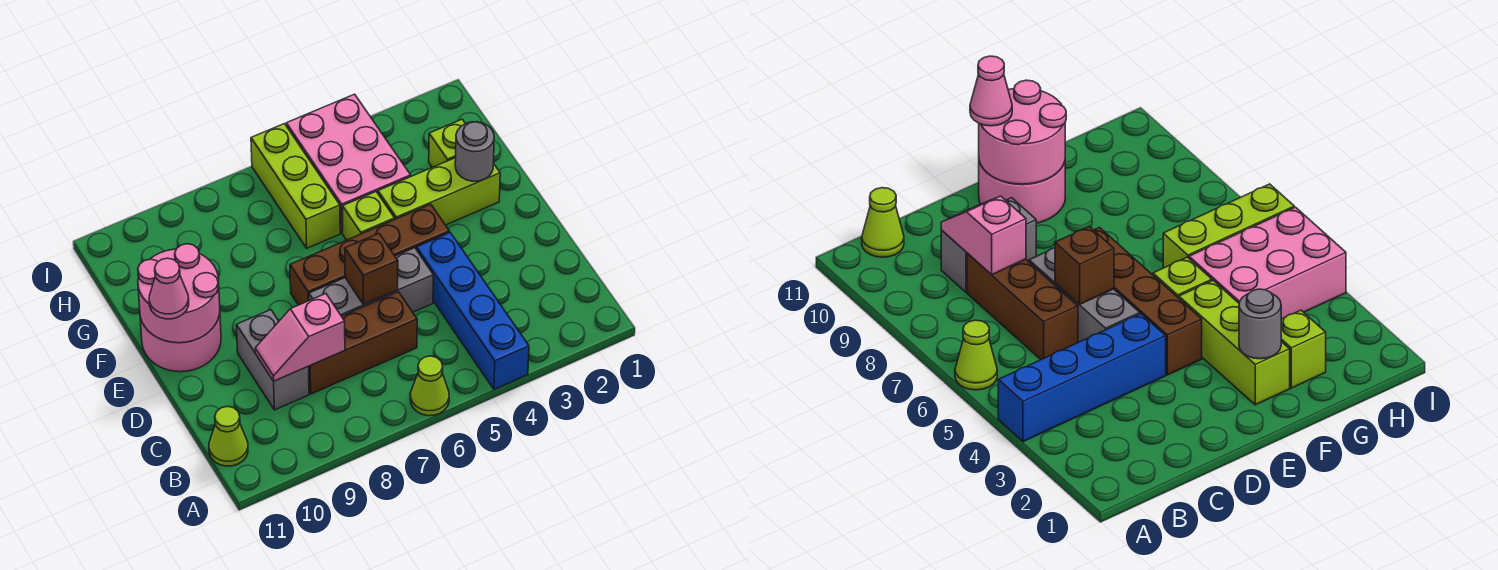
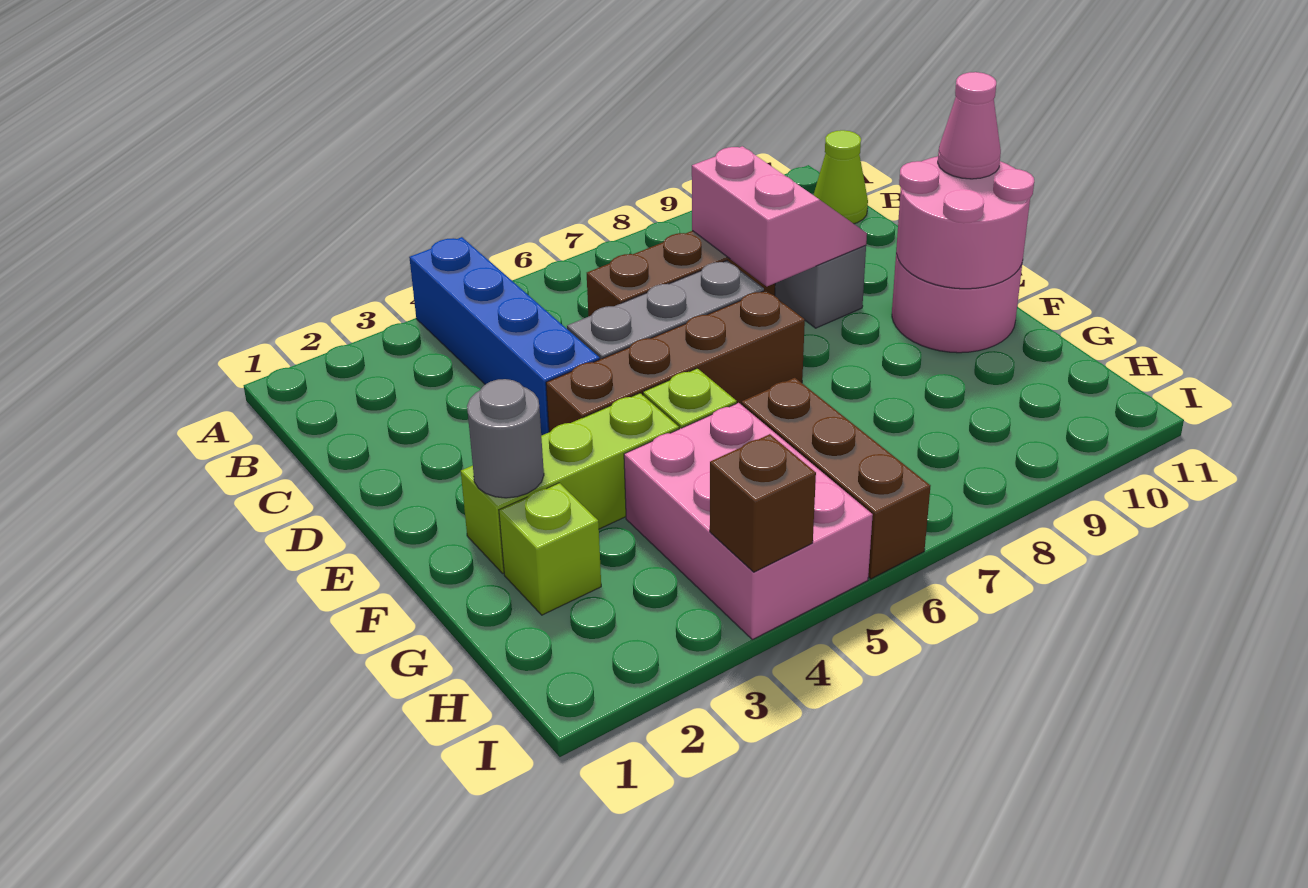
lime 1x1 cone [410,356,449,416] -> none
pink 1x2 slope [255,294,345,381] -> pink 2x2 slope [692,146,867,286]
brown 1x1 brick [345,234,398,305] -> brown 1x1 brick moved to [710,434,816,572]
lime 1x3 brick [251,124,340,248] -> brown 1x3 brick [741,378,930,579]

